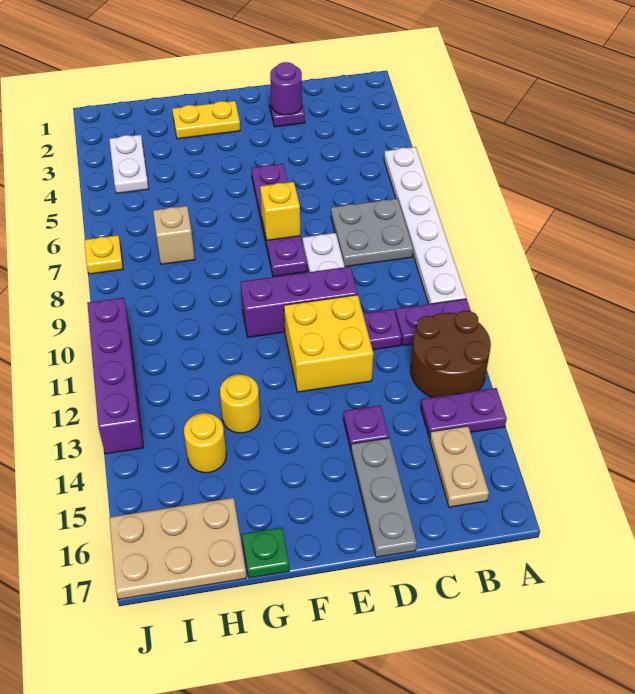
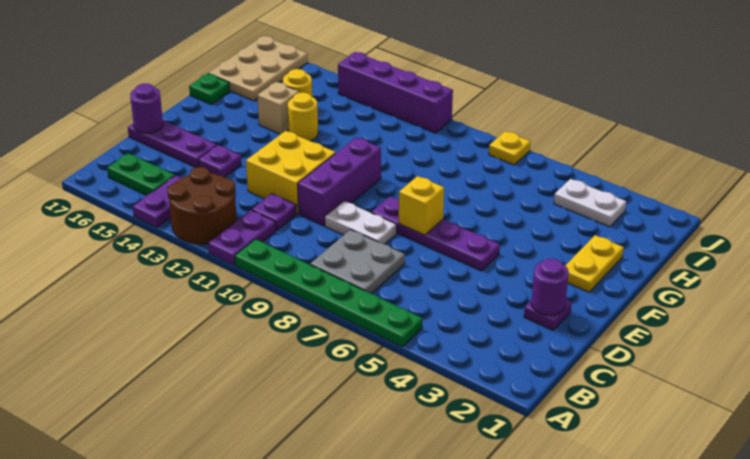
white 1x6 plate [384,147,466,304] -> green 1x6 plate [235,239,422,347]
tan 1x2 plate [430,426,489,507] -> green 1x2 plate [107,153,175,196]
grey 1x3 plate [351,438,417,557] -> purple 1x3 plate [128,121,217,167]
none -> purple 1x1 round brick [130,83,163,133]
tan 1x1 brick [153,206,195,264] -> tan 1x1 brick moved to [257,82,299,134]

